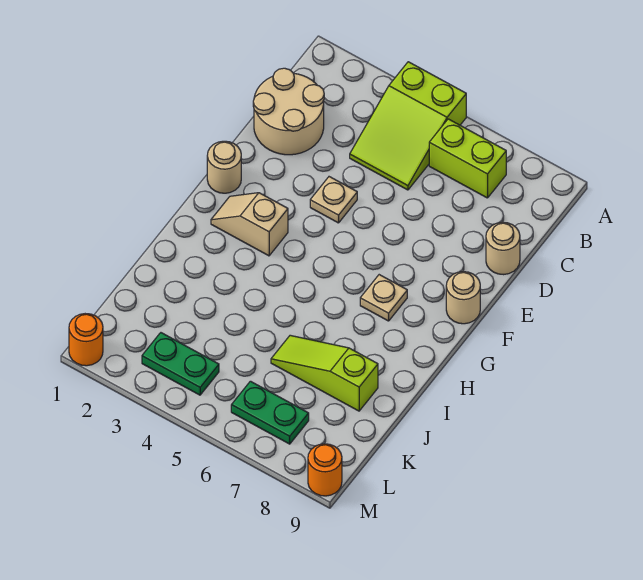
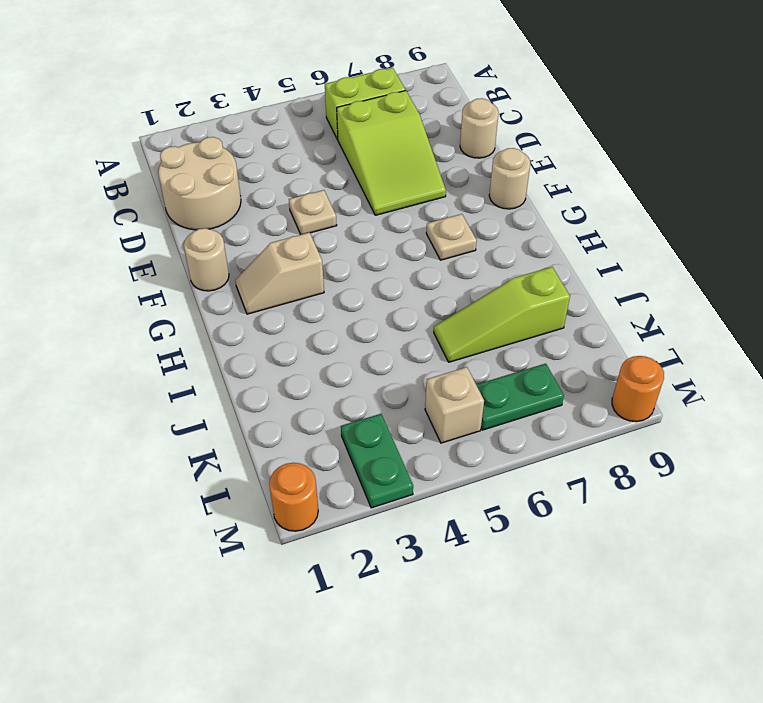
lime 2x3 slope [350,62,466,190] -> lime 2x3 slope moved to [337,90,446,215]
green 1x2 plate [142,333,219,395] -> green 1x2 plate turned to [341,414,413,508]
none -> tan 1x1 brick [425,367,484,443]

